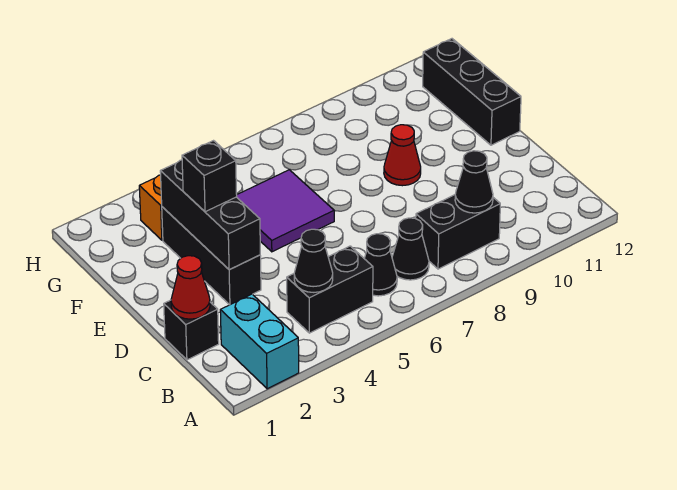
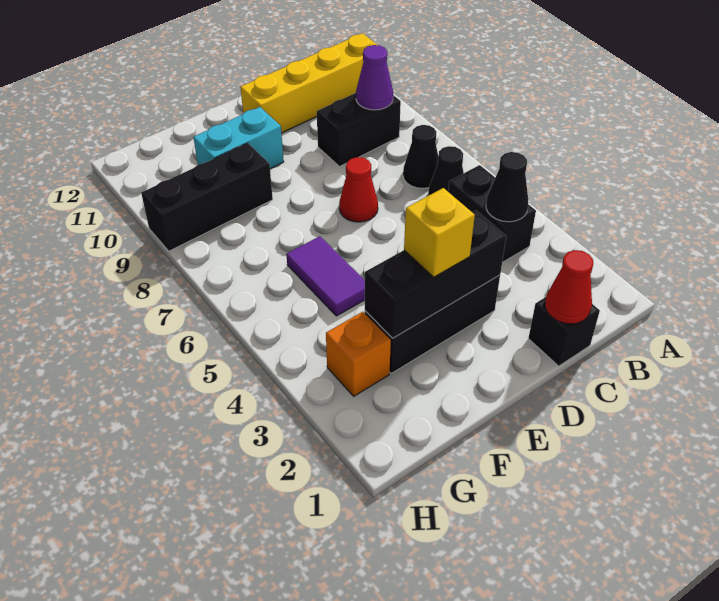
cyan 1x2 brick [220,294,299,389] -> cyan 1x2 brick moved to [193,107,284,169]
none -> yellow 1x4 brick [240,33,377,133]
black 1x2 brick [416,195,500,269] -> black 1x2 brick turned to [317,93,401,167]
black 1x1 cone [455,151,493,213] -> purple 1x1 cone [356,45,393,110]
black 1x1 brick [182,141,237,212] -> yellow 1x1 brick [404,188,475,277]
purple 2x2 tile [237,170,334,252] -> purple 1x2 tile [286,236,365,316]
red 1x1 cone [384,125,421,186] -> red 1x1 cone moved to [339,157,378,222]
black 1x3 brick [423,39,521,145] -> black 1x3 brick moved to [141,143,273,251]

